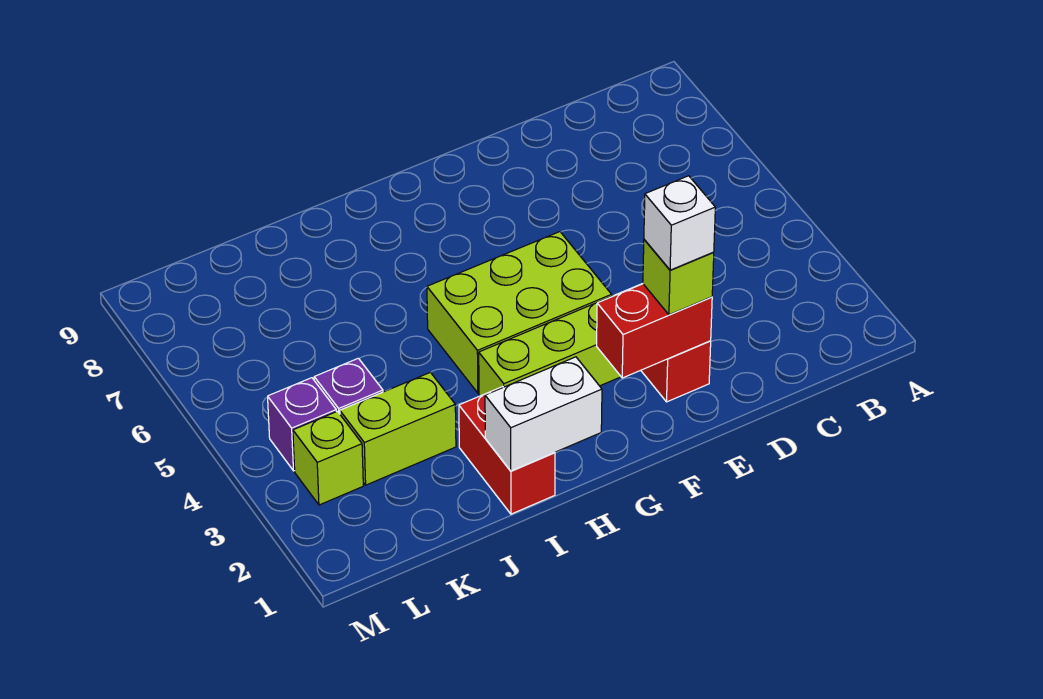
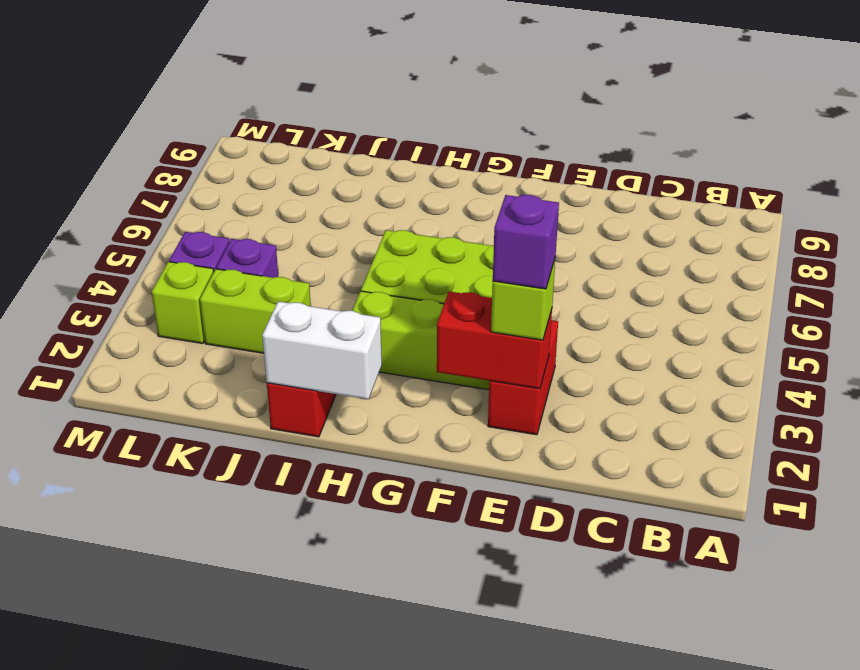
white 1x1 brick [644,176,715,270] -> purple 1x1 brick [493,195,559,289]

